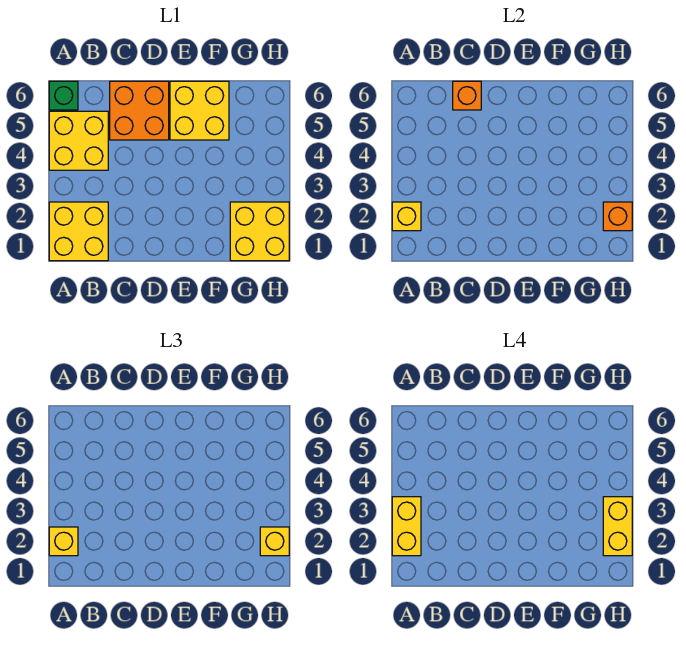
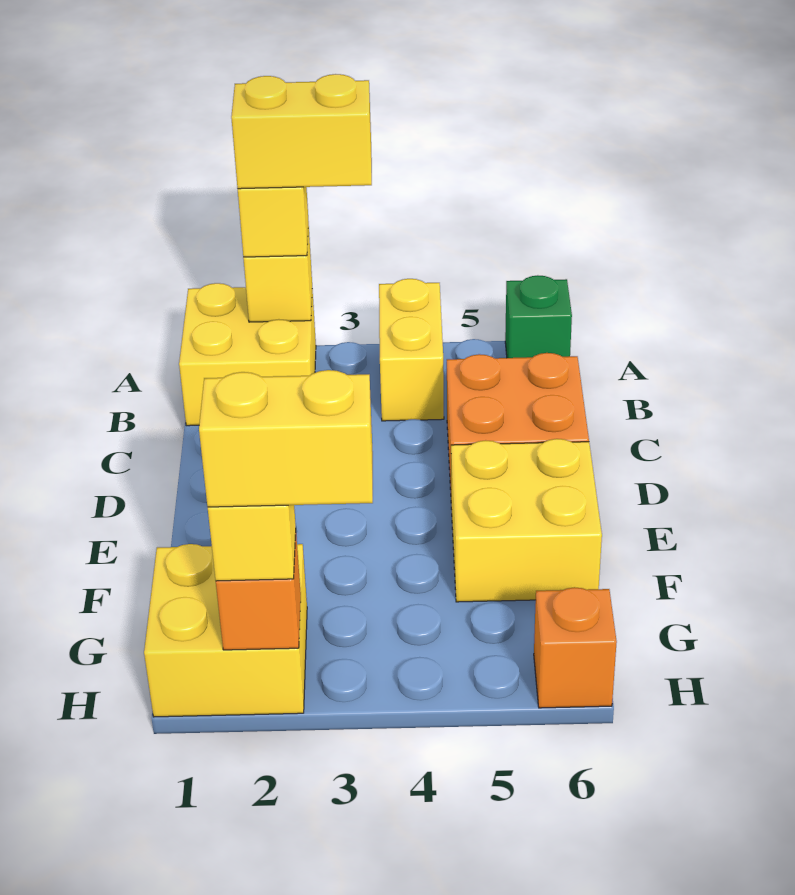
yellow 2x2 brick [49,111,108,170] -> yellow 1x2 brick [379,279,444,421]
orange 1x1 brick [453,81,481,110] -> orange 1x1 brick moved to [534,587,617,708]

